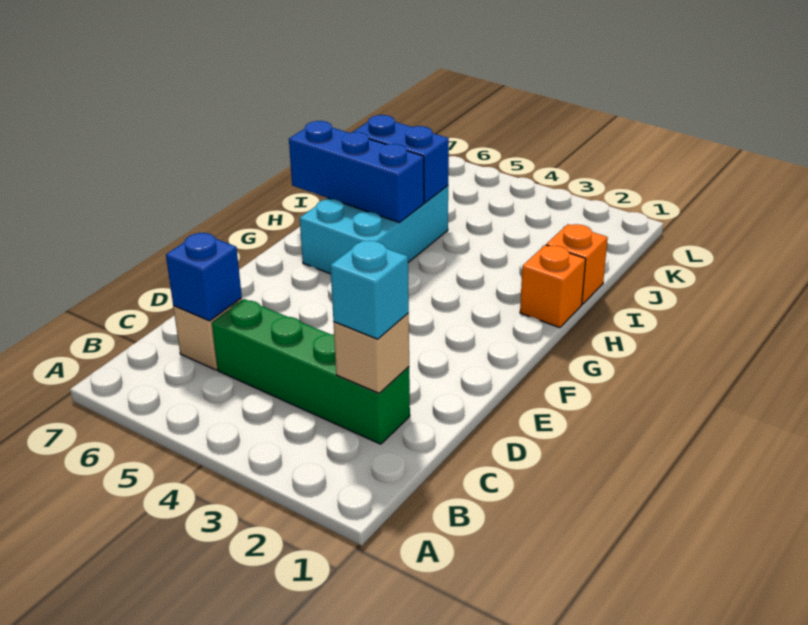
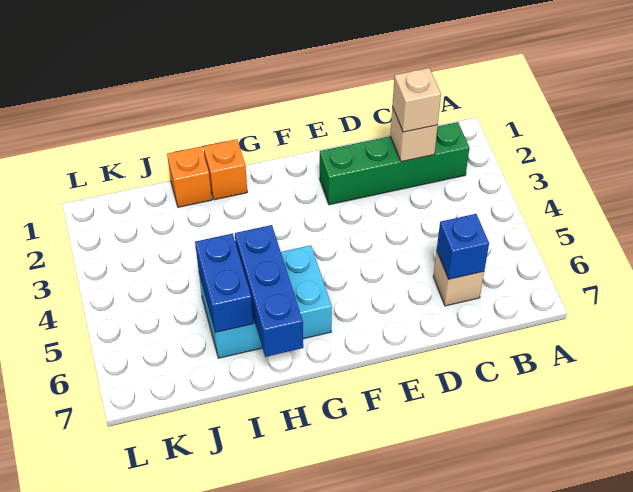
green 1x4 brick [212,299,410,444] -> green 1x4 brick turned to [320,122,469,205]
cyan 1x1 brick [330,240,409,339] -> tan 1x1 brick [392,68,441,132]

